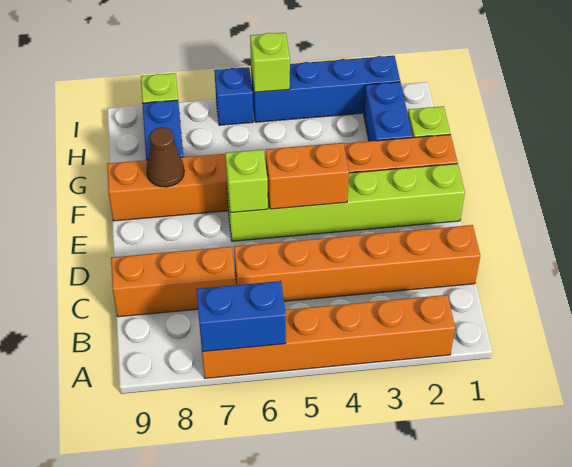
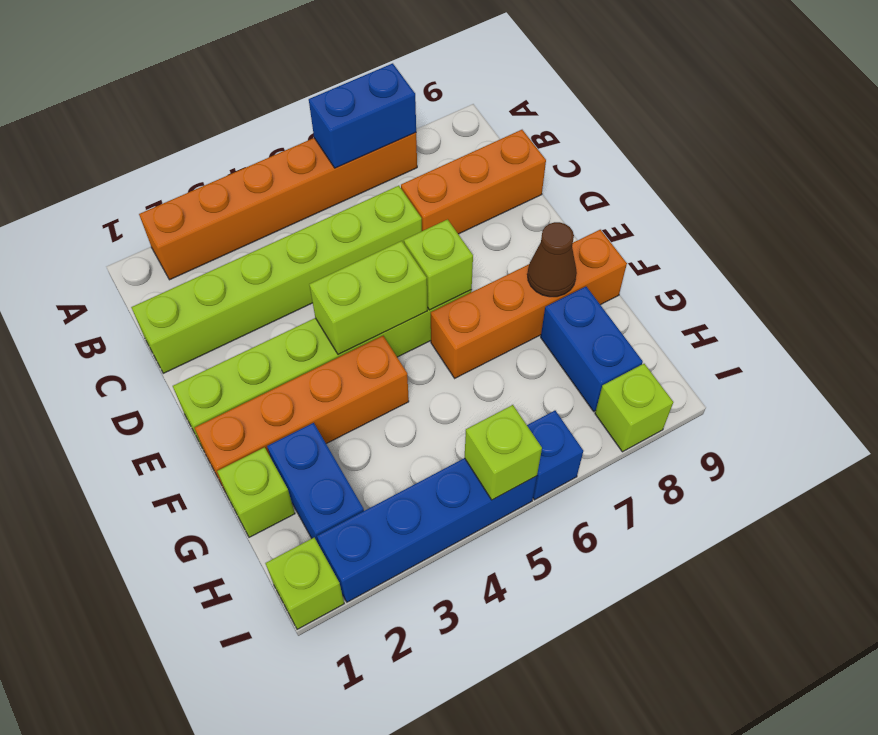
orange 1x6 brick [234,225,480,301] -> lime 1x6 brick [131,186,422,373]
orange 1x2 brick [266,143,349,209] -> lime 1x2 brick [309,241,427,355]
none -> lime 1x1 brick [265,538,344,629]

